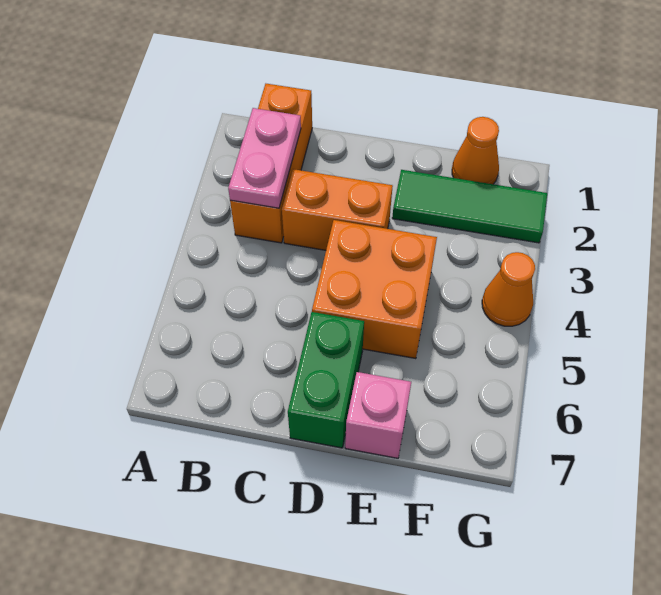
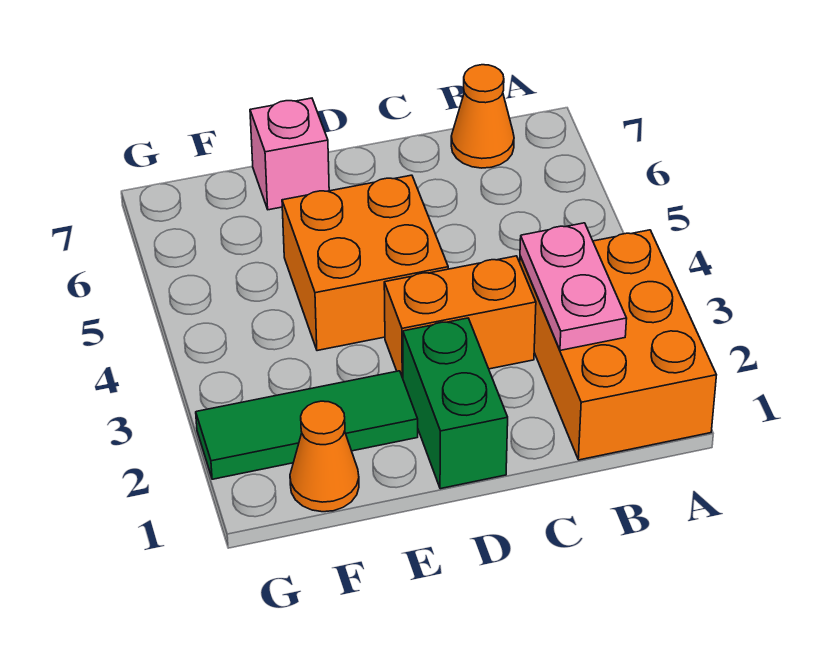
orange 1x3 brick [230,84,312,243] -> orange 2x3 brick [520,230,716,460]
green 1x2 brick [288,312,364,448] -> green 1x2 brick moved to [403,318,508,489]
orange 1x1 cone [482,252,535,326] -> orange 1x1 cone moved to [451,65,514,168]

